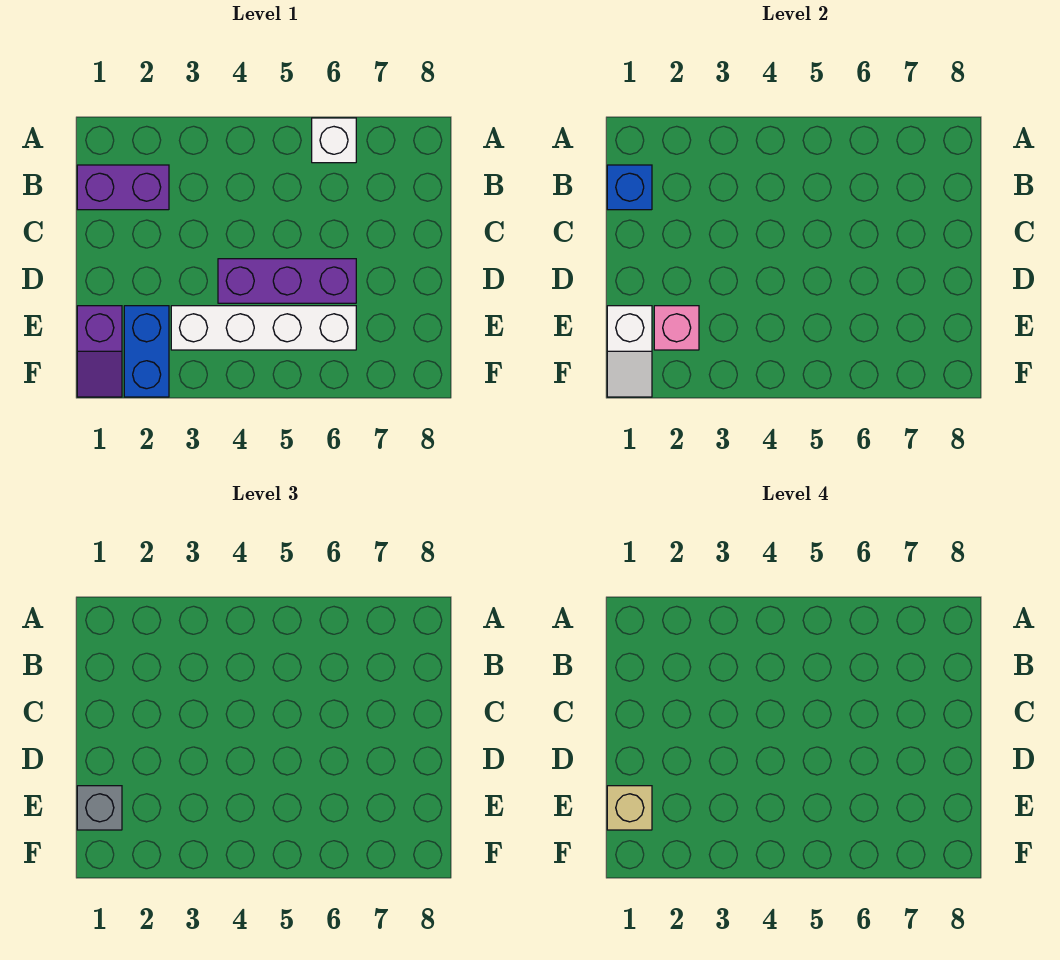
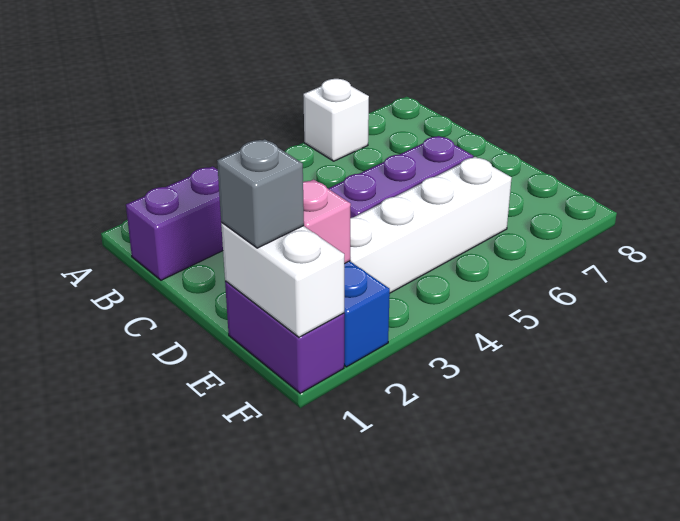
blue 1x1 brick [607,165,652,210] -> none
purple 1x2 slope [77,306,122,397] -> purple 1x2 brick [225,281,344,393]
white 1x2 slope [607,306,652,397] -> white 1x2 brick [221,222,344,337]
tan 1x1 brick [607,786,652,830] -> none

